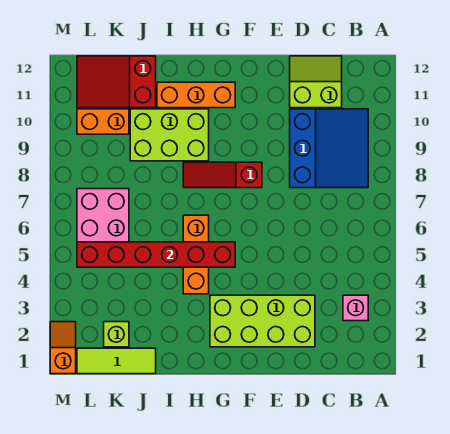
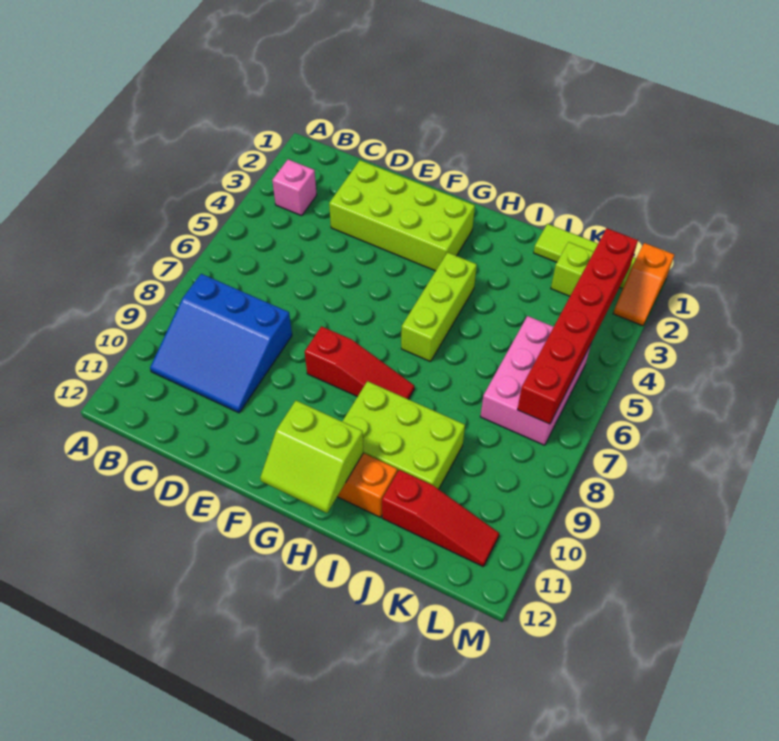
blue 3x3 slope [290,109,368,188] -> blue 3x3 slope turned to [150,274,292,413]
lime 2x2 slope [290,56,342,108] -> lime 2x2 slope moved to [260,401,363,513]
red 1x6 brick [77,242,235,267] -> red 1x6 brick turned to [517,228,638,424]
orange 1x3 brick [183,215,209,294] -> lime 1x3 brick [401,252,477,362]
red 2x3 slope [77,56,156,108] -> red 1x3 slope [382,470,499,566]
orange 1x2 brick [77,109,129,134] -> none

